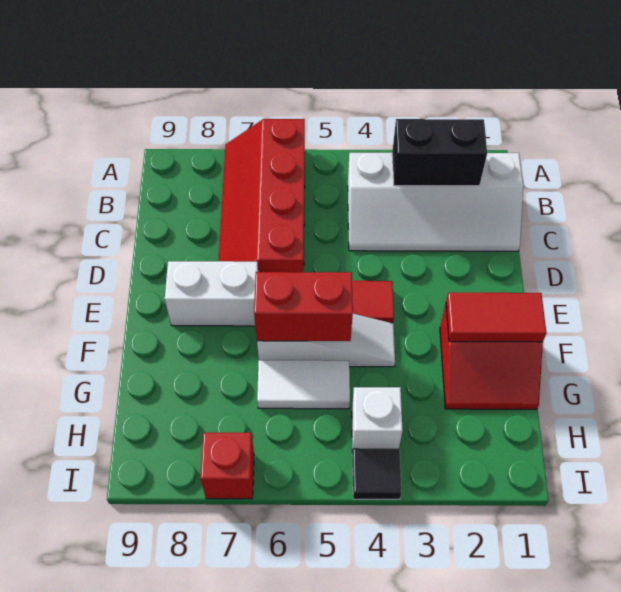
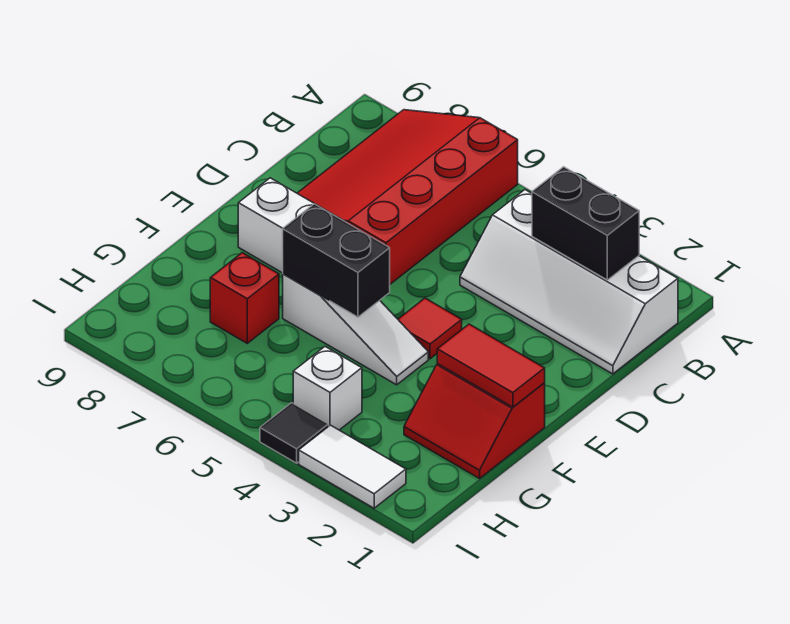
red 2x4 slope [219,119,305,272] -> red 3x4 slope [297,110,518,284]
red 1x2 brick [254,272,353,341] -> black 1x2 brick [283,204,390,317]
white 1x2 tile [257,360,350,409] -> white 1x2 tile moved to [299,425,406,508]
red 1x1 brick [201,433,254,499] -> red 1x1 brick moved to [210,253,279,343]

